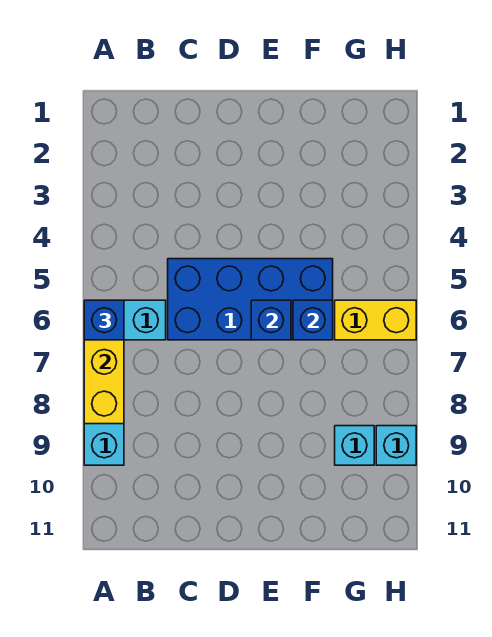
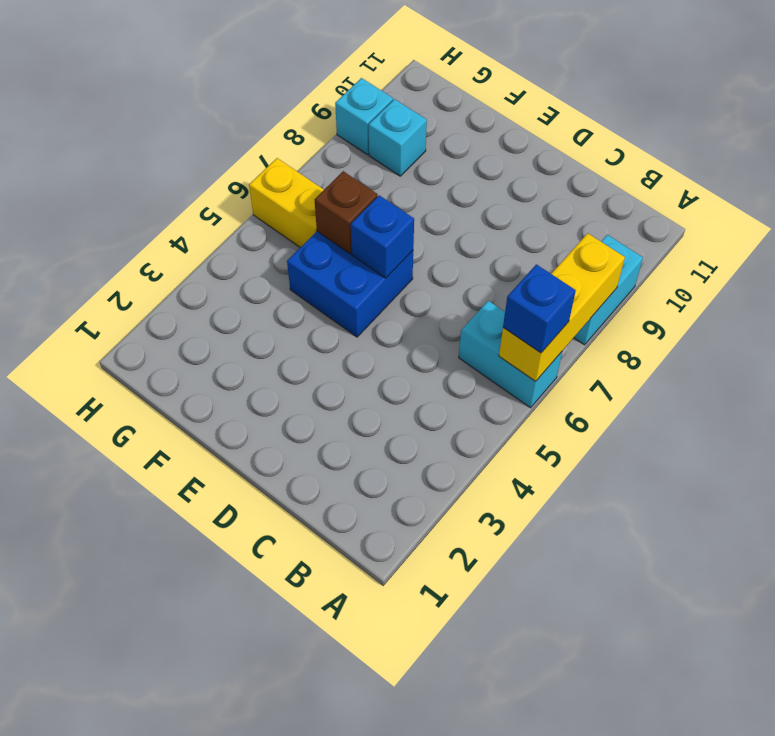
blue 2x4 brick [168,259,333,340] -> blue 2x2 brick [287,231,413,337]
blue 1x1 brick [293,300,333,340] -> brown 1x1 brick [315,171,378,253]

